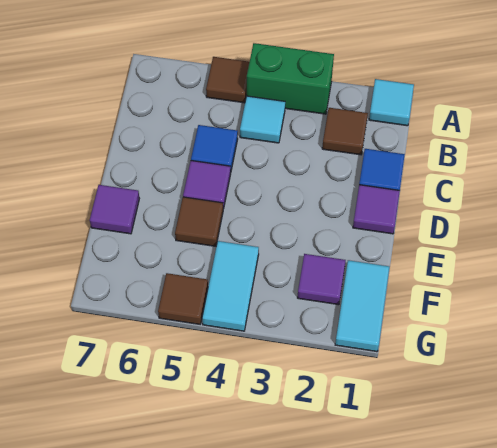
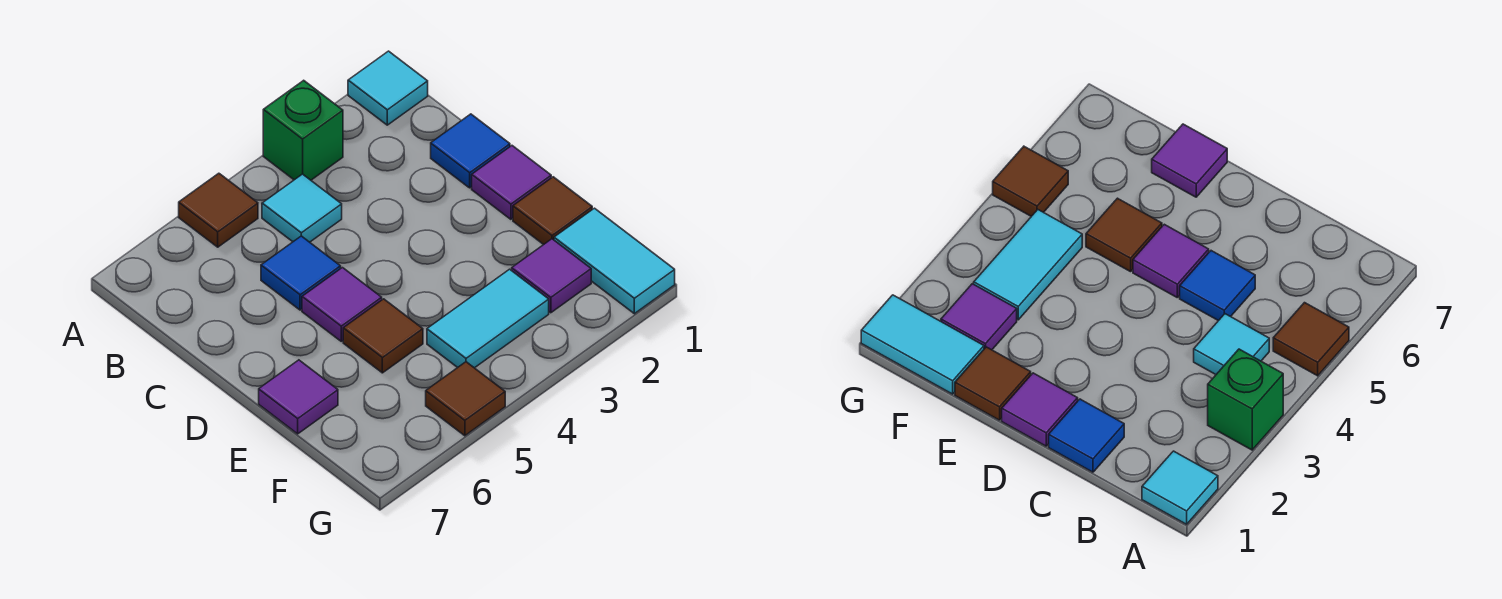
green 1x2 brick [247,43,334,114] -> green 1x1 brick [263,80,343,180]
brown 1x1 tile [322,108,368,155] -> brown 1x1 tile moved to [513,177,592,245]
cyan 1x2 tile [202,241,259,331] -> cyan 1x2 tile turned to [427,269,549,368]

